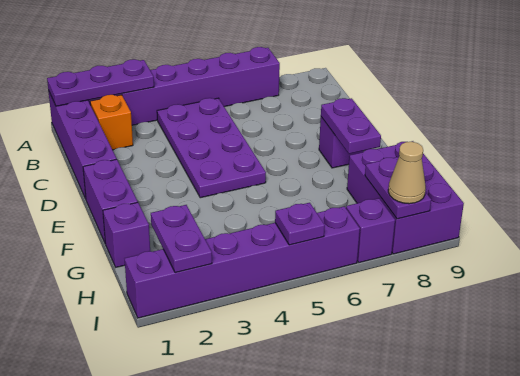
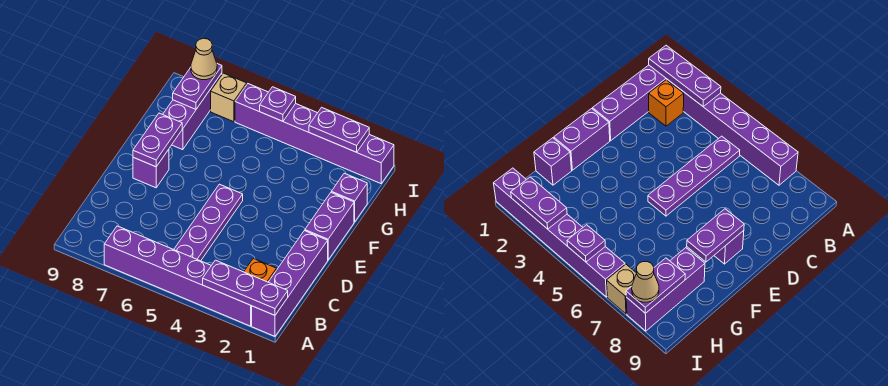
purple 2x4 plate [157,98,266,198] -> purple 1x4 plate [174,184,243,261]
purple 2x3 brick [347,141,464,254] -> purple 1x3 brick [163,73,222,150]
purple 1x2 plate [151,205,212,273] -> purple 1x2 plate turned to [309,107,369,152]
purple 1x1 brick [346,198,395,263] -> tan 1x1 brick [211,73,247,122]

